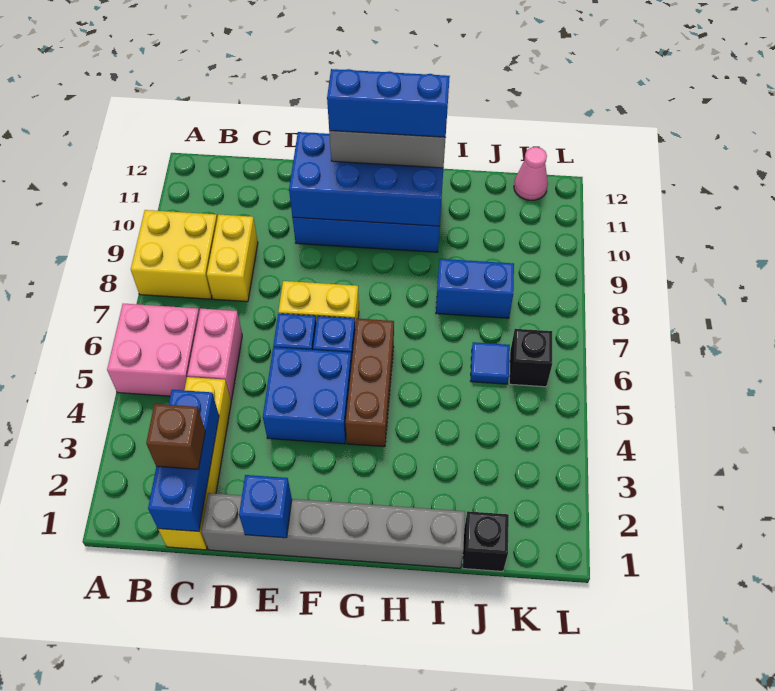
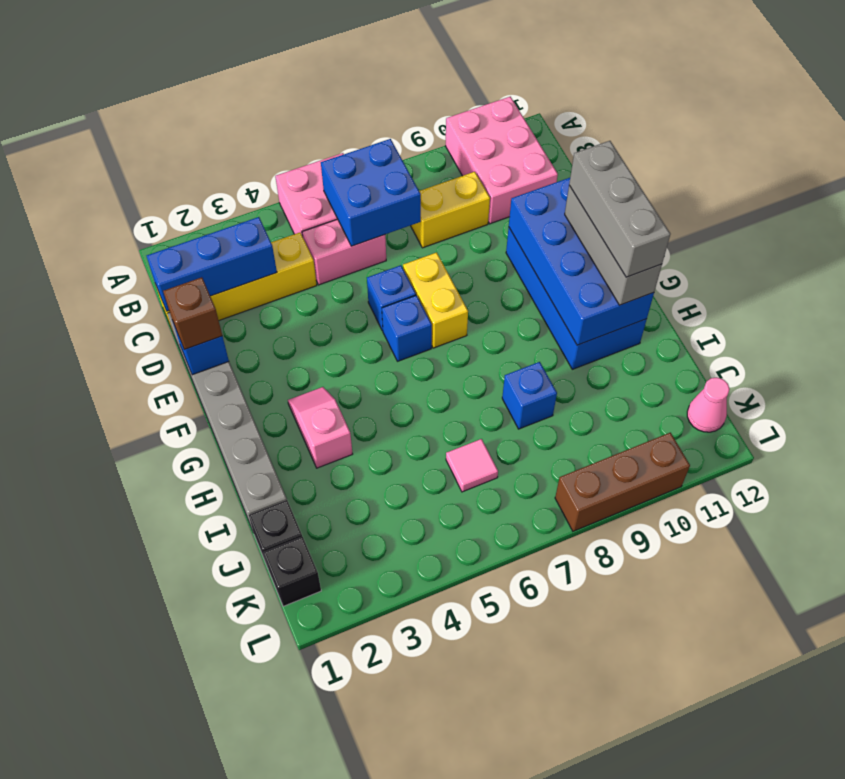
yellow 2x2 brick [131,210,217,299] -> none
none -> pink 2x3 brick [446,97,558,224]
brown 1x1 brick [146,404,205,469] -> brown 1x1 brick moved to [163,277,222,350]
blue 2x2 brick [263,347,352,444] -> blue 2x2 brick moved to [321,139,421,246]
blue 1x3 brick [327,69,450,137] -> grey 1x3 brick [569,141,670,277]
none -> pink 1x2 slope [288,387,353,468]
brown 1x3 brick [346,319,394,447] -> brown 1x3 brick moved to [555,433,690,531]
blue 1x2 brick [436,259,514,318] -> blue 1x1 brick [502,362,557,429]
blue 1x1 tile [471,342,510,384] -> pink 1x1 tile [446,439,498,492]
black 1x1 brick [509,329,552,387] -> black 1x1 brick moved to [264,537,321,606]

